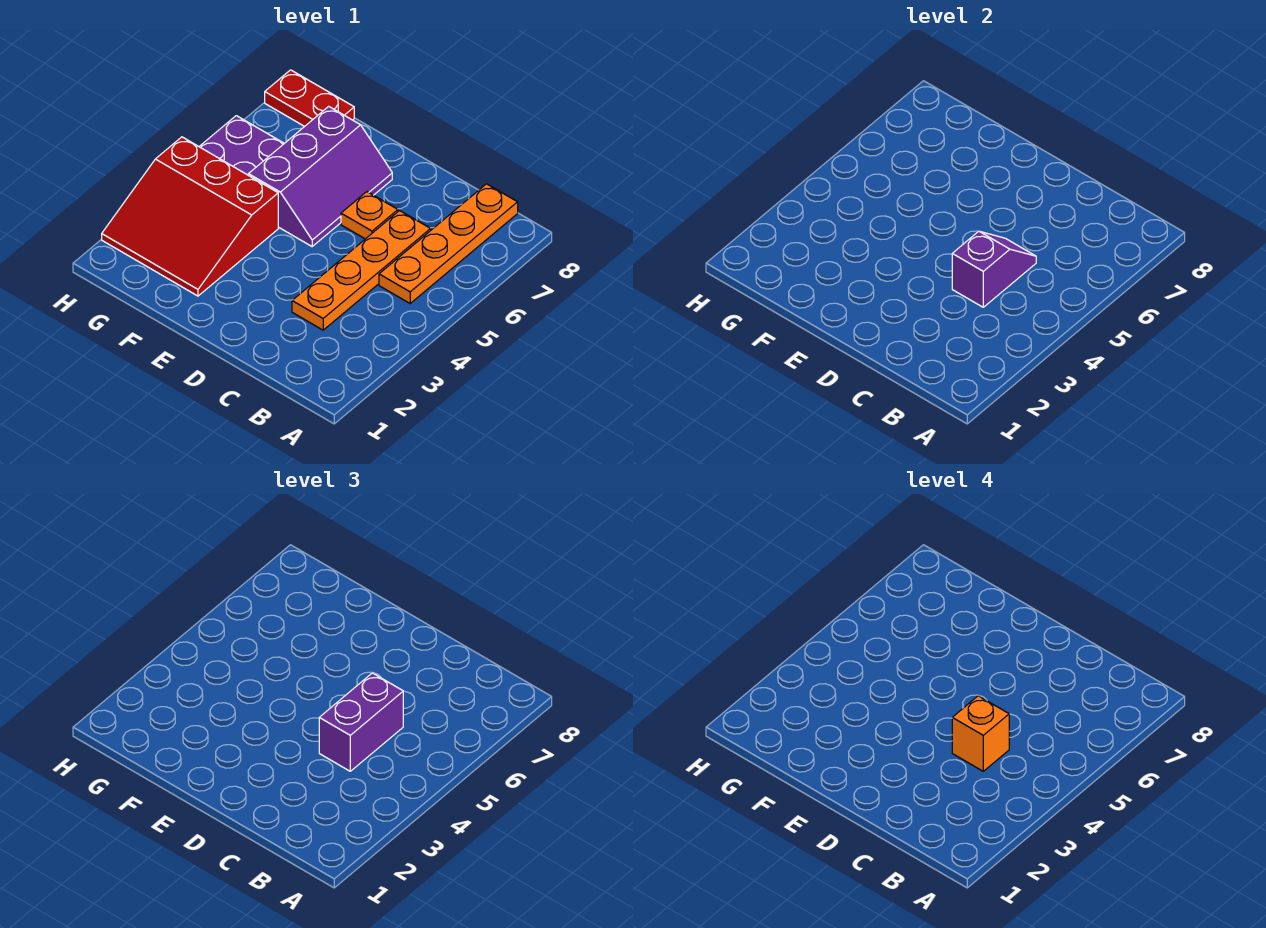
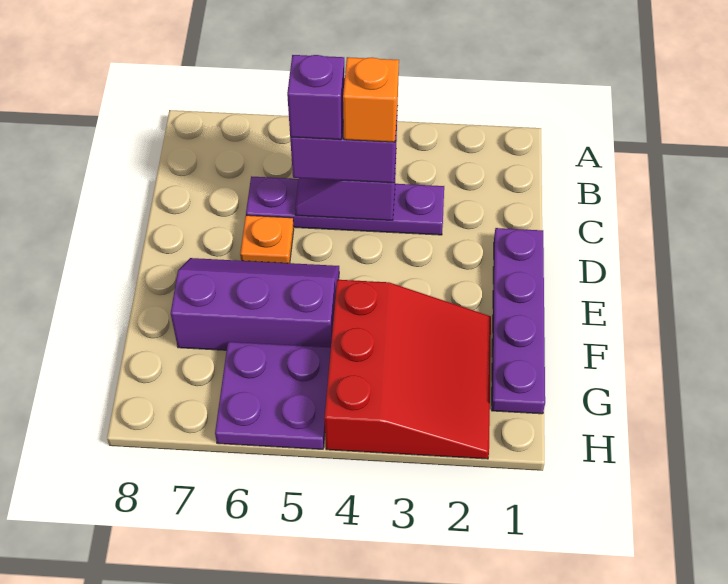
orange 1x4 plate [379,184,518,303] -> none
orange 1x4 plate [292,211,431,330] -> purple 1x4 plate [246,176,444,235]
none -> purple 1x1 brick [287,55,345,140]
none -> purple 1x4 plate [492,228,545,414]
red 1x2 plate [265,70,354,126] -> none

